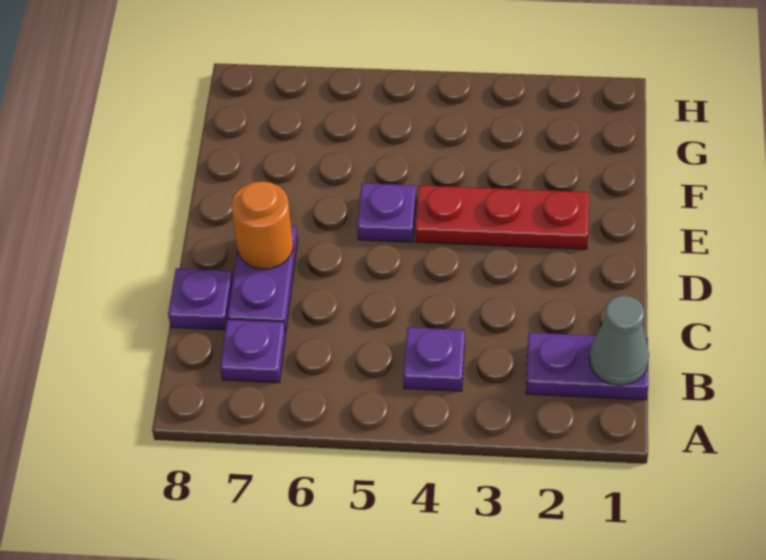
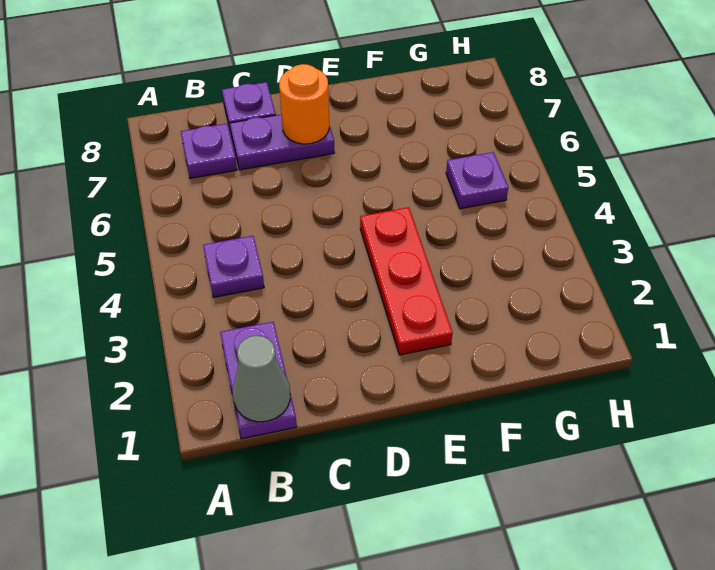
purple 1x1 plate [357,183,416,242] -> purple 1x1 plate moved to [446,152,508,209]

